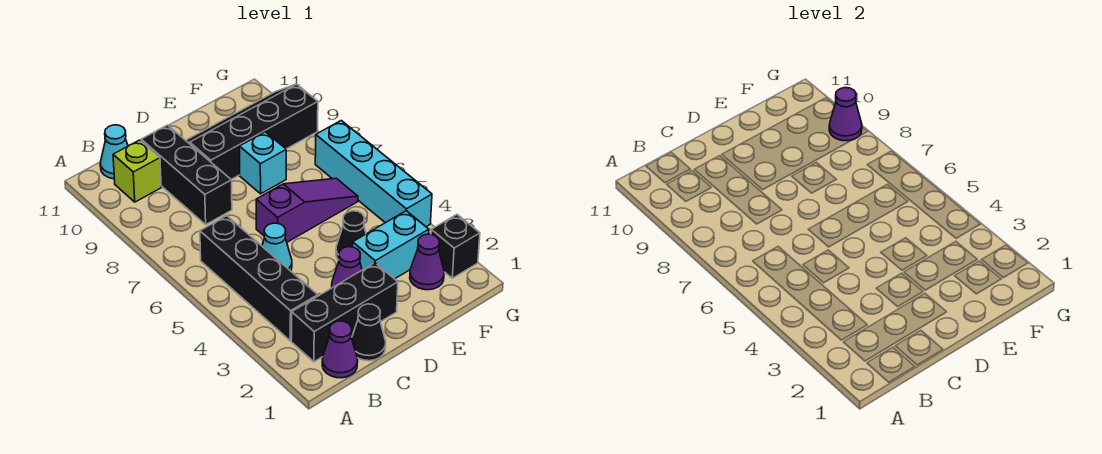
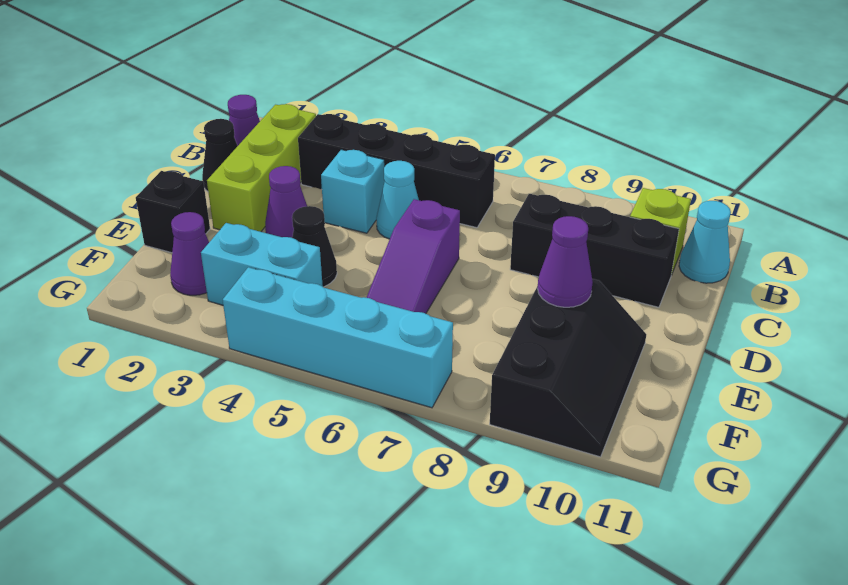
black 1x3 brick [291,263,398,362] -> lime 1x3 brick [207,104,316,232]
black 2x4 slope [186,84,318,179] -> black 2x3 slope [490,279,646,457]
cyan 1x2 brick [353,211,429,279] -> cyan 1x2 brick turned to [201,223,323,305]
cyan 1x1 brick [239,132,286,194] -> cyan 1x1 brick moved to [321,149,385,233]
black 1x1 brick [431,215,480,278] -> black 1x1 brick moved to [136,171,210,253]
purple 1x1 cone [829,88,862,141] -> purple 1x1 cone moved to [538,216,593,307]

